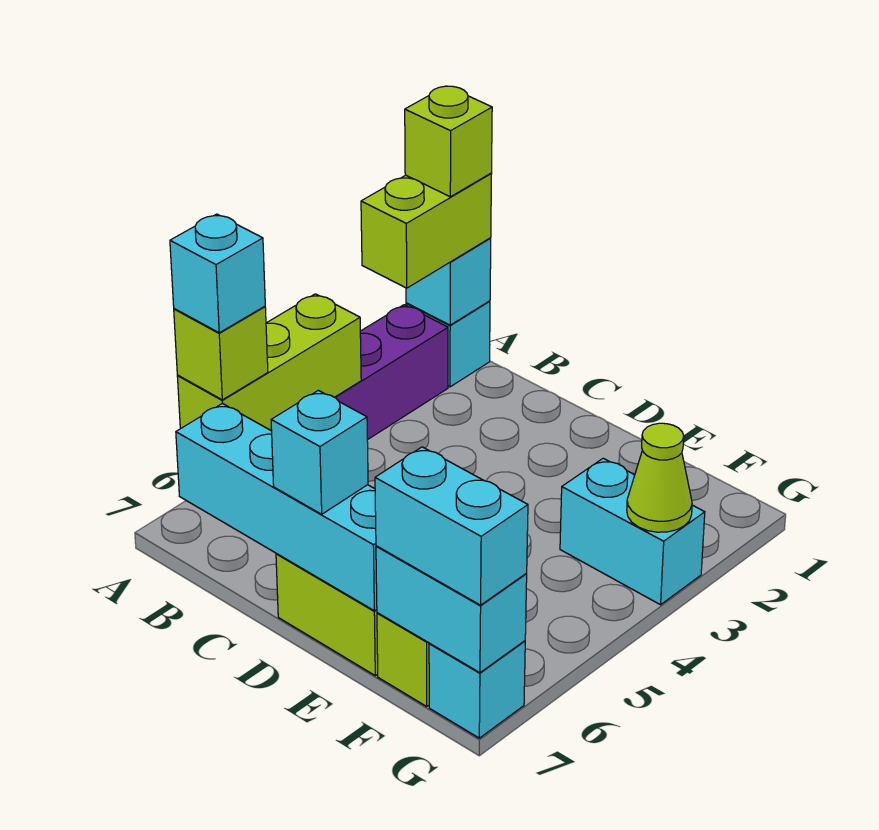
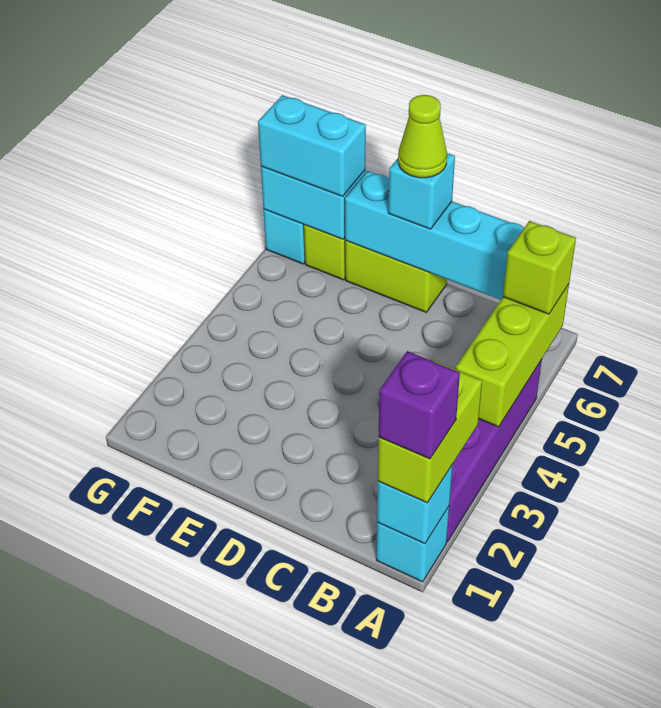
lime 1x1 brick [405,86,492,197] -> purple 1x1 brick [379,351,460,459]
cyan 1x1 brick [170,214,265,333] -> none
cyan 1x2 brick [560,458,705,605] -> none
lime 1x1 cone [627,423,692,532] -> lime 1x1 cone moved to [398,95,447,178]

